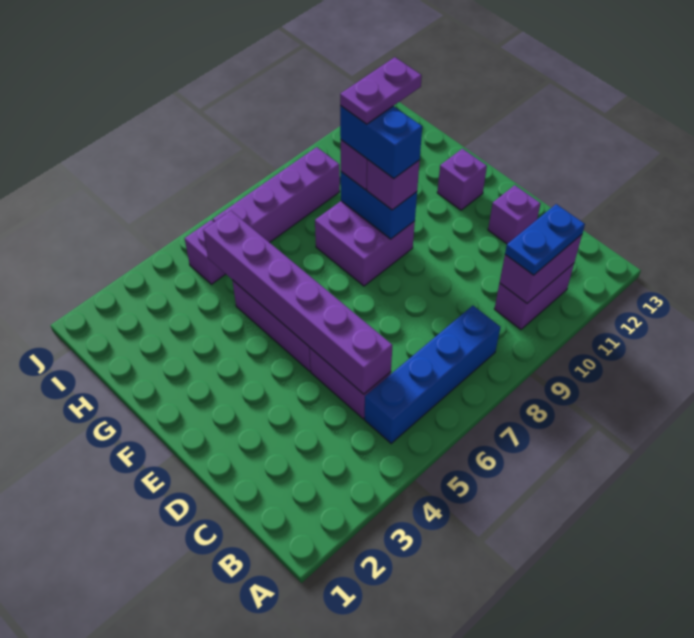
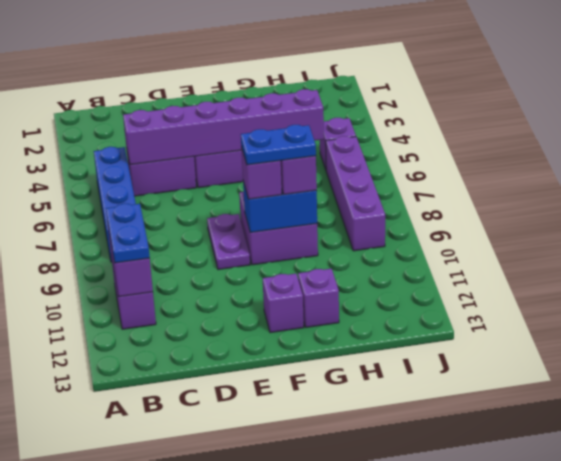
purple 1x1 brick [488,185,541,244] -> purple 1x1 brick moved to [298,269,339,327]
blue 1x2 brick [340,106,422,179] -> blue 1x2 plate [241,125,316,165]
purple 1x2 plate [340,57,422,124] -> purple 1x2 plate moved to [207,214,250,270]

